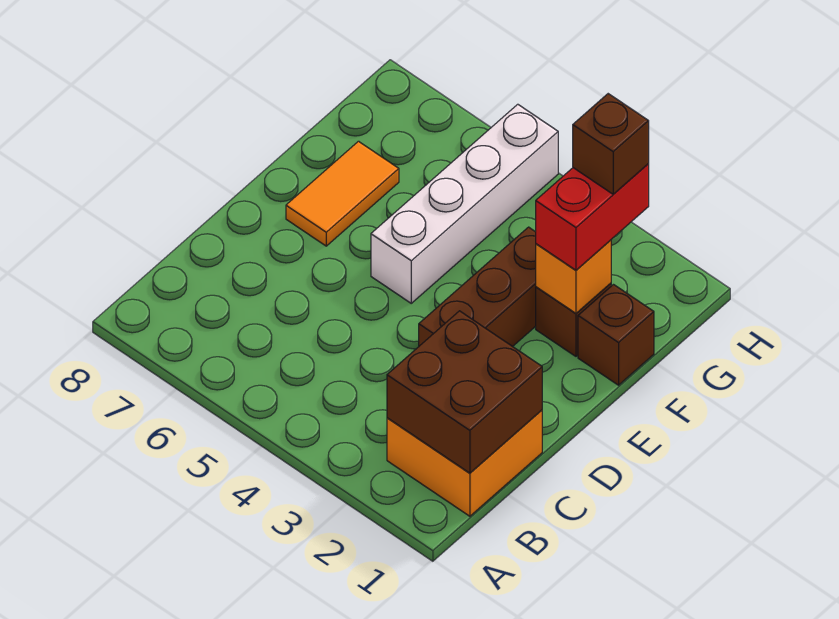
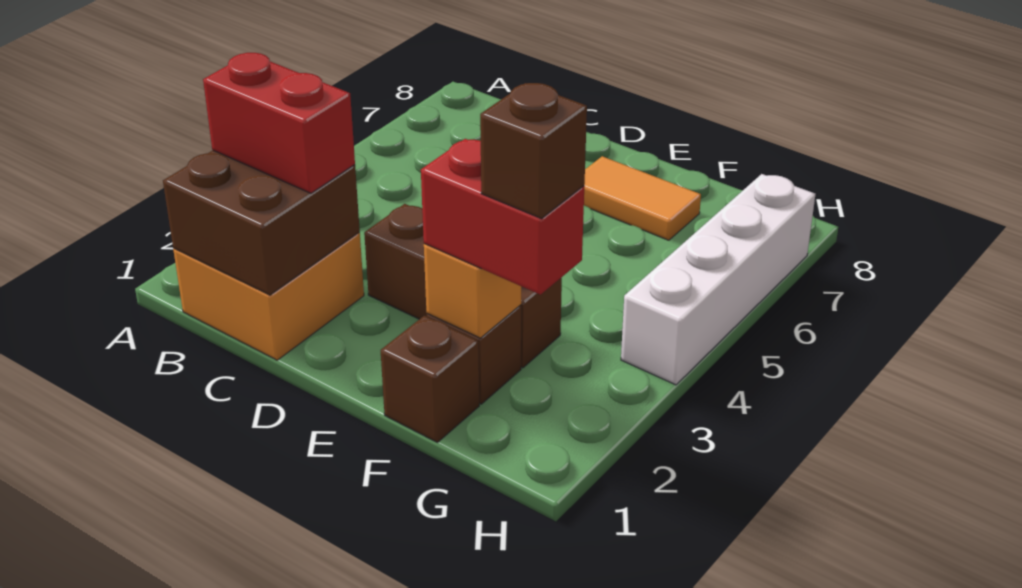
none -> red 1x2 brick [203,53,355,193]
white 1x4 brick [371,104,558,303] -> white 1x4 brick turned to [621,174,815,385]

